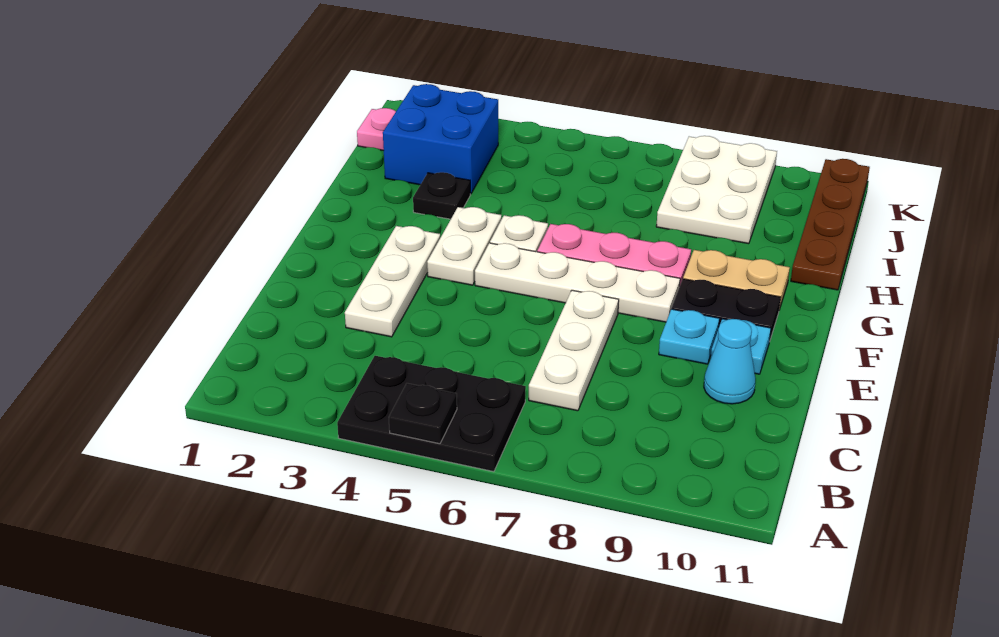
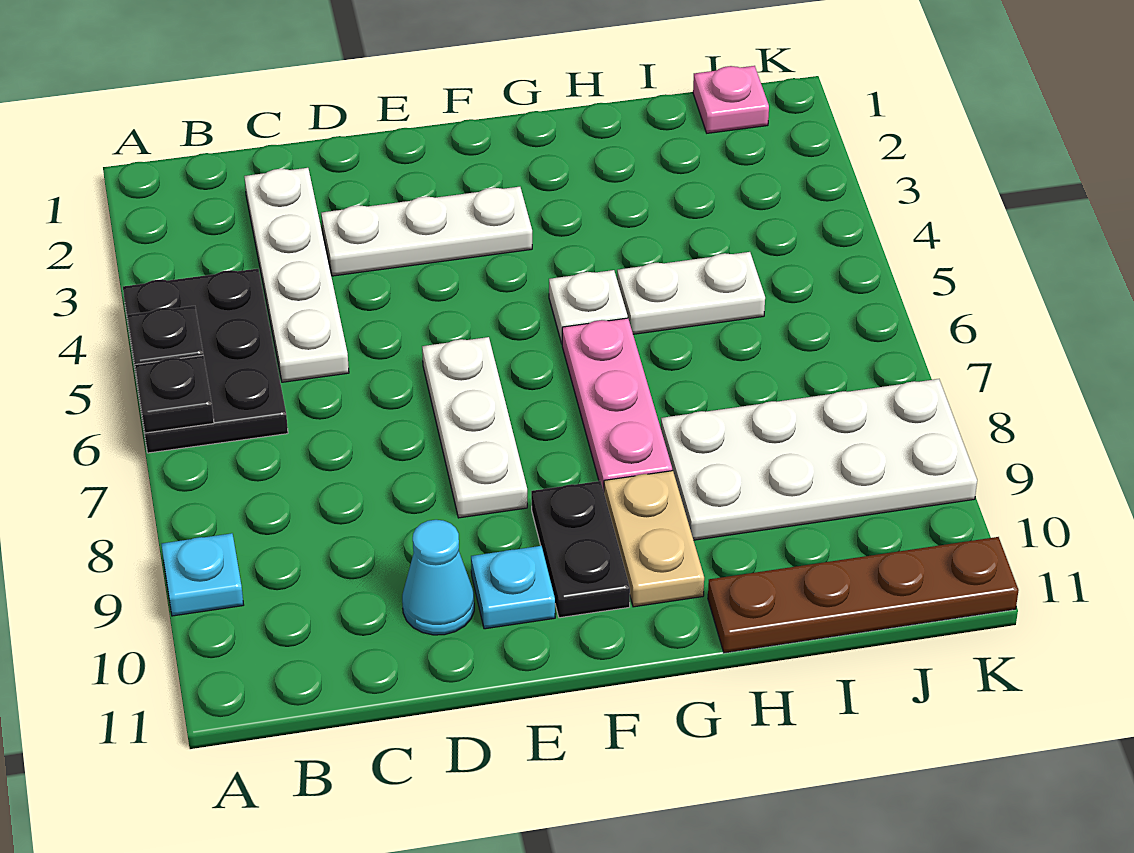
white 1x3 plate [529,290,619,411] -> white 1x3 plate turned to [422,337,527,518]
cyan 1x1 plate [659,309,719,364] -> cyan 1x1 plate moved to [161,533,244,616]
white 1x2 plate [427,207,502,285] -> white 1x2 plate moved to [617,252,765,334]
white 1x4 plate [475,243,680,322] -> white 1x4 plate moved to [244,168,349,382]
black 1x1 plate [413,172,470,219] -> black 1x1 plate moved to [135,355,214,433]
blue 2x2 brick [383,84,498,194] -> none
white 2x3 plate [656,136,777,244] -> white 2x4 plate [661,379,977,540]

